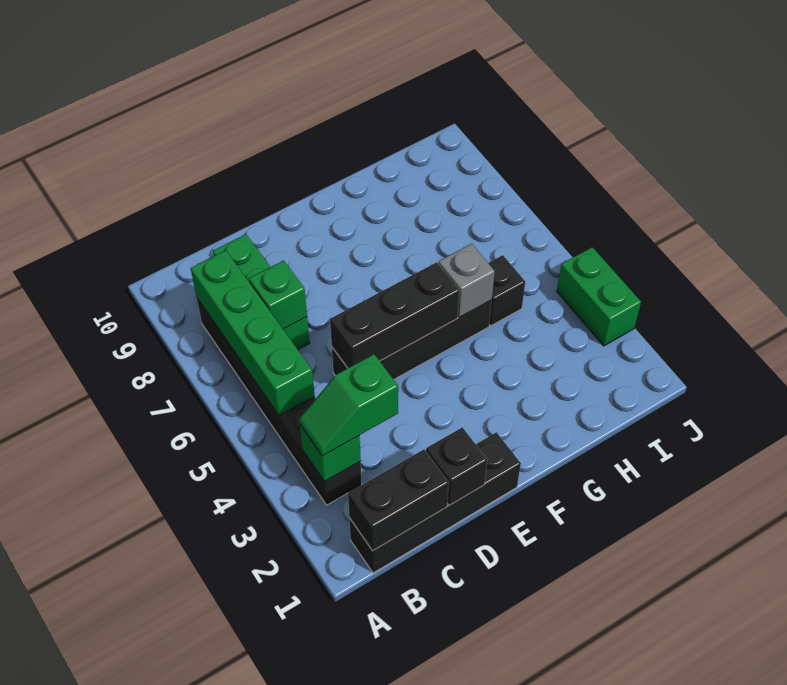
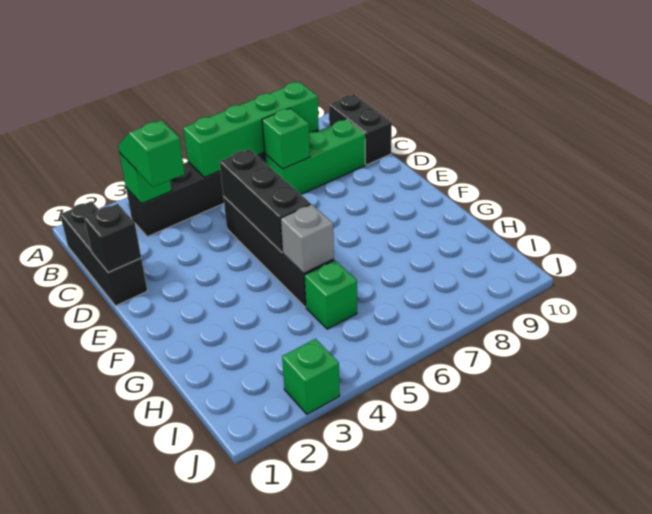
black 1x4 brick [349,432,521,573] -> black 1x3 brick [60,201,147,306]
black 1x2 brick [348,449,449,551] -> black 1x2 brick moved to [329,94,392,165]
black 1x1 brick [488,255,525,326] -> green 1x1 brick [305,260,357,329]
green 1x2 brick [557,247,641,346] -> green 1x1 brick [282,339,340,414]

